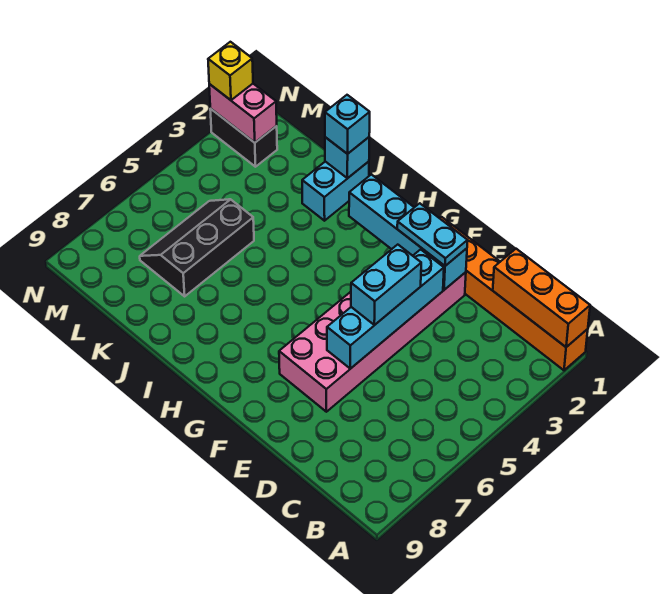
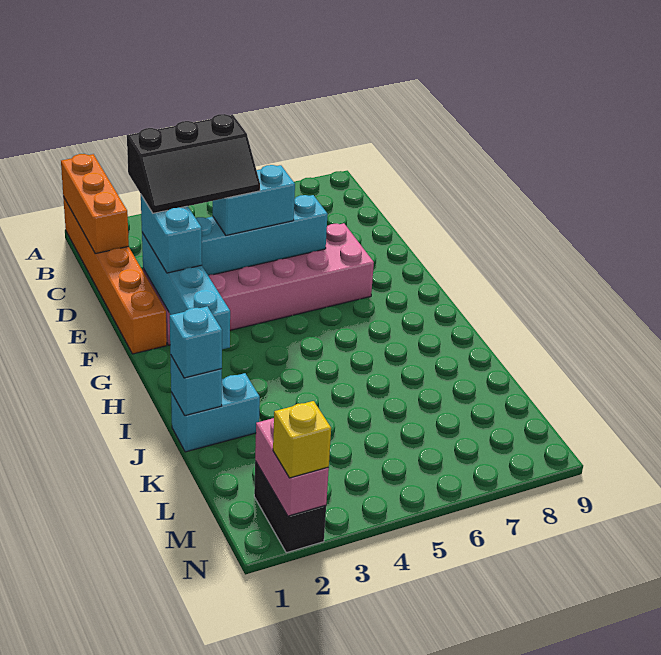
cyan 1x2 plate [397,203,468,266] -> cyan 1x2 brick [141,195,202,273]
black 2x3 slope [140,199,254,296] -> black 2x3 slope moved to [127,114,260,213]

